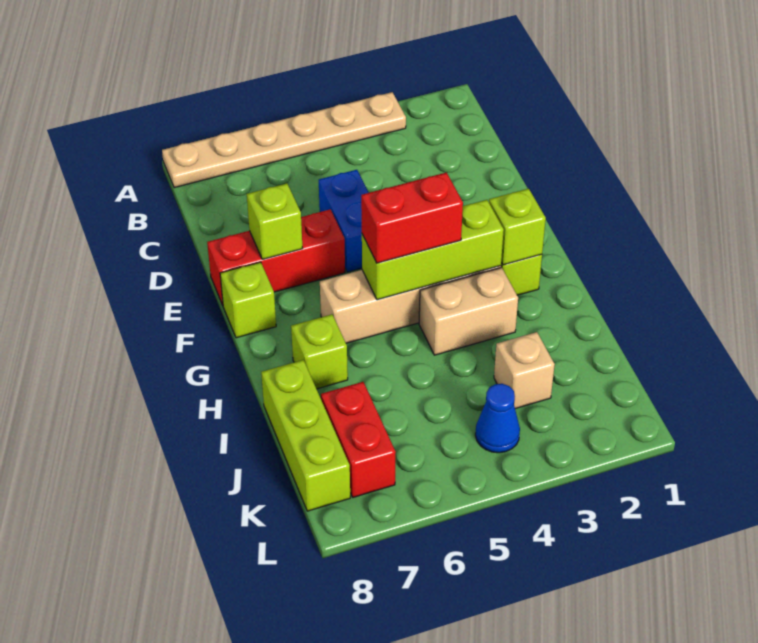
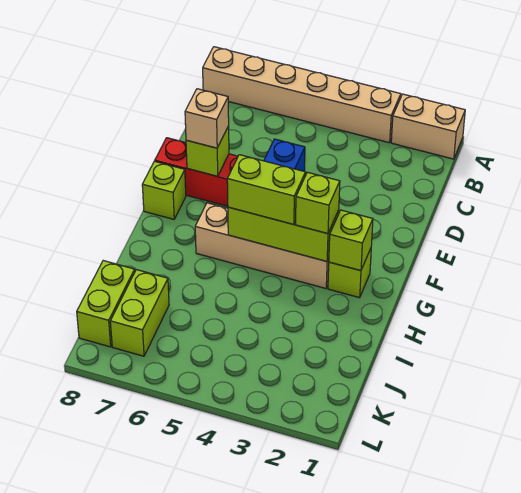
tan 1x6 plate [162,92,406,188] -> tan 1x6 brick [203,47,401,143]
red 1x2 brick [361,173,463,263] -> lime 1x2 brick [227,155,306,225]
tan 1x2 brick [419,267,518,355] -> tan 1x2 brick moved to [391,94,465,159]
lime 1x1 brick [291,314,348,389] -> lime 1x1 brick moved to [296,172,340,234]
lime 1x3 brick [261,360,350,511] -> lime 1x2 brick [77,261,135,347]
tan 1x1 brick [494,332,555,409] -> tan 1x1 brick moved to [185,89,229,148]
red 1x2 brick [321,382,396,497] -> lime 1x2 brick [110,270,169,356]
blue 1x1 cone [475,384,520,453] -> none

